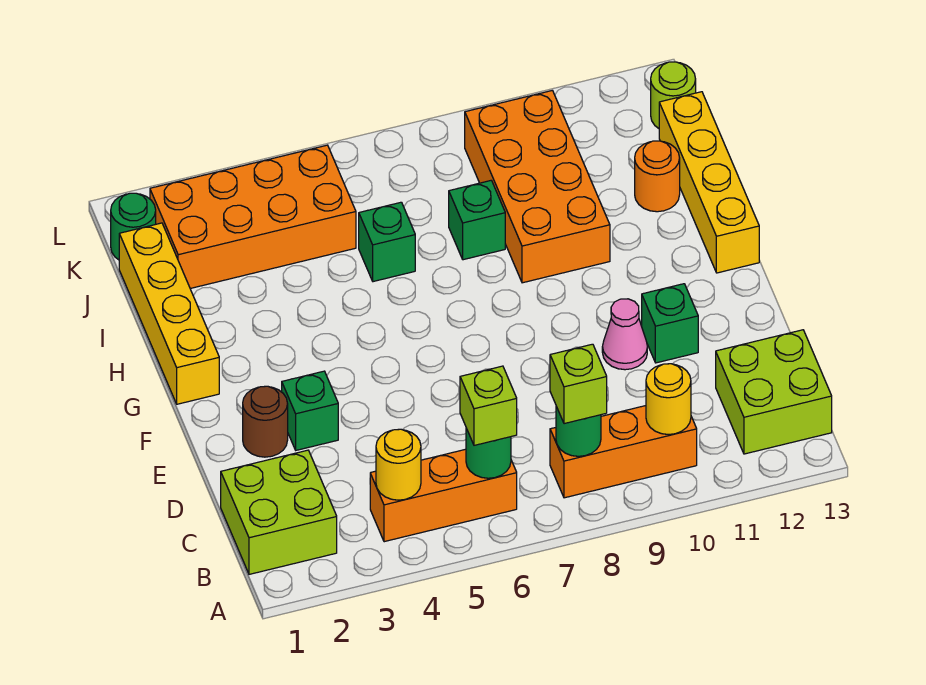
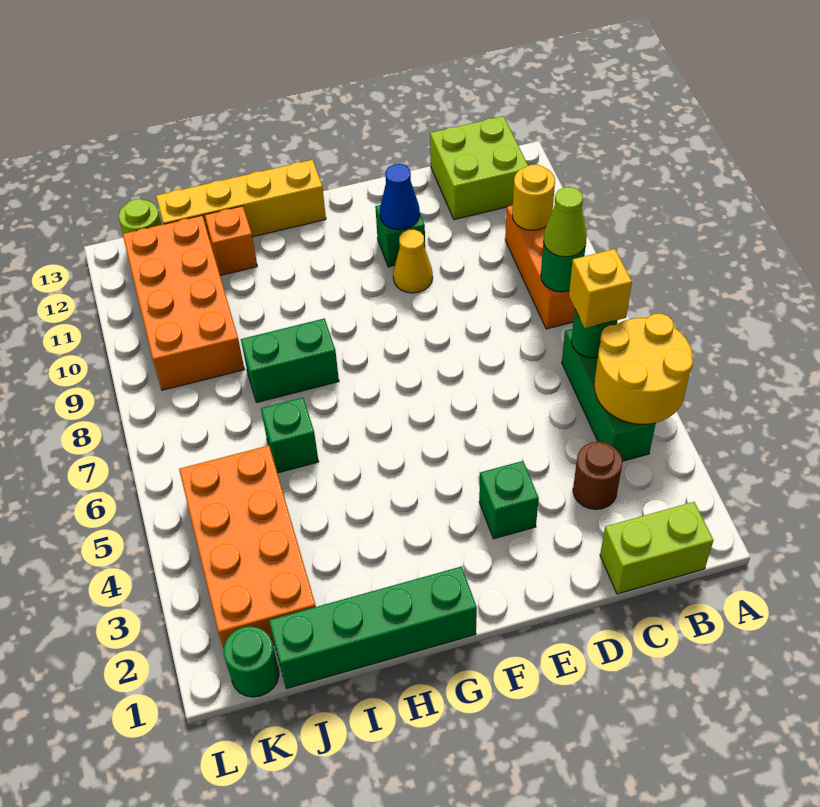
lime 2x2 brick [221,450,337,574] -> lime 1x2 brick [600,502,713,594]
orange 1x3 brick [370,449,517,542] -> green 1x3 brick [562,329,656,461]
yellow 1x1 round brick [376,429,421,500] -> yellow 2x2 round brick [594,314,693,424]
lime 1x1 brick [460,366,517,445] -> yellow 1x1 brick [569,249,632,328]
lime 1x1 brick [550,344,607,424] -> lime 1x1 cone [543,187,587,257]
brown 1x1 round brick [243,386,288,457] -> brown 1x1 round brick moved to [573,442,623,509]
pink 1x1 cone [602,299,647,370] -> yellow 1x1 cone [393,230,433,293]
none -> blue 1x1 cone [380,164,420,230]
yellow 1x4 brick [119,223,219,404] -> green 1x4 brick [269,566,477,688]
orange 2x4 brick [465,90,610,283] -> orange 2x4 brick turned to [123,215,244,390]
green 1x1 brick [449,180,505,260] -> green 1x2 brick [241,318,339,403]
orange 1x1 round brick [635,141,680,212] -> orange 1x1 brick [205,206,257,275]

